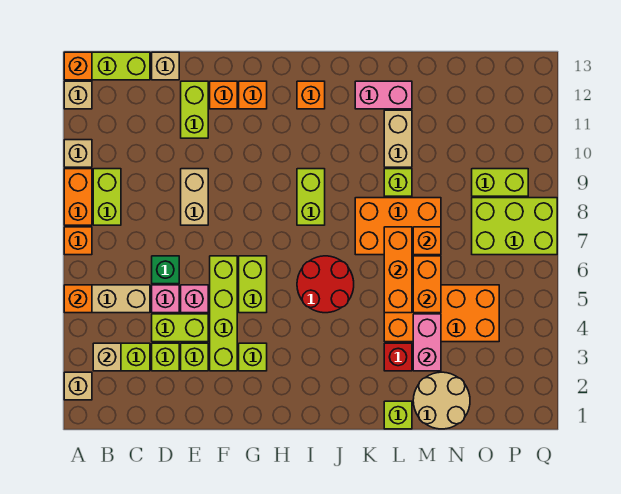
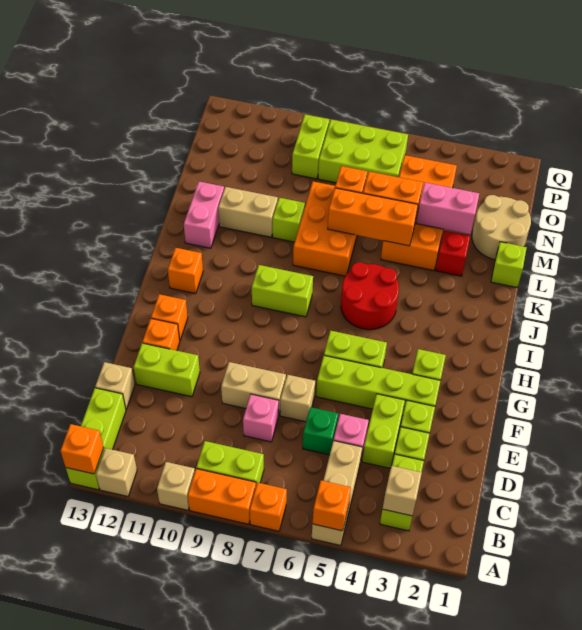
tan 1x1 brick [64,372,92,400] -> tan 1x1 brick moved to [280,375,315,422]
pink 1x1 brick [181,285,208,313] -> pink 1x1 brick moved to [243,394,279,442]
lime 2x3 brick [472,198,557,255] -> lime 2x3 brick turned to [318,120,408,183]

